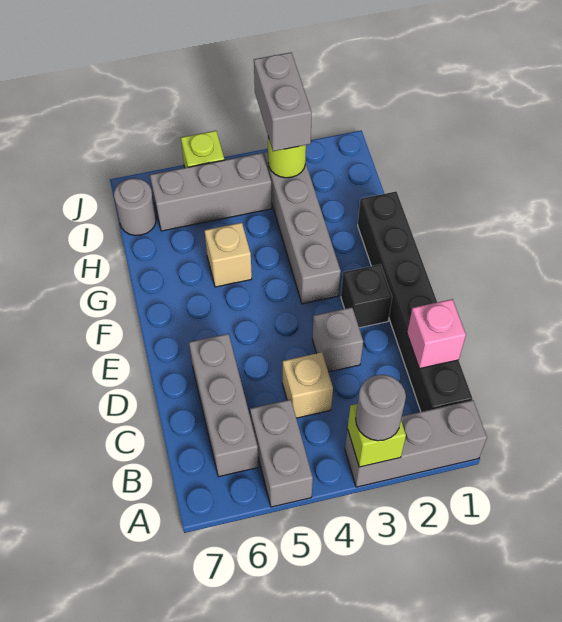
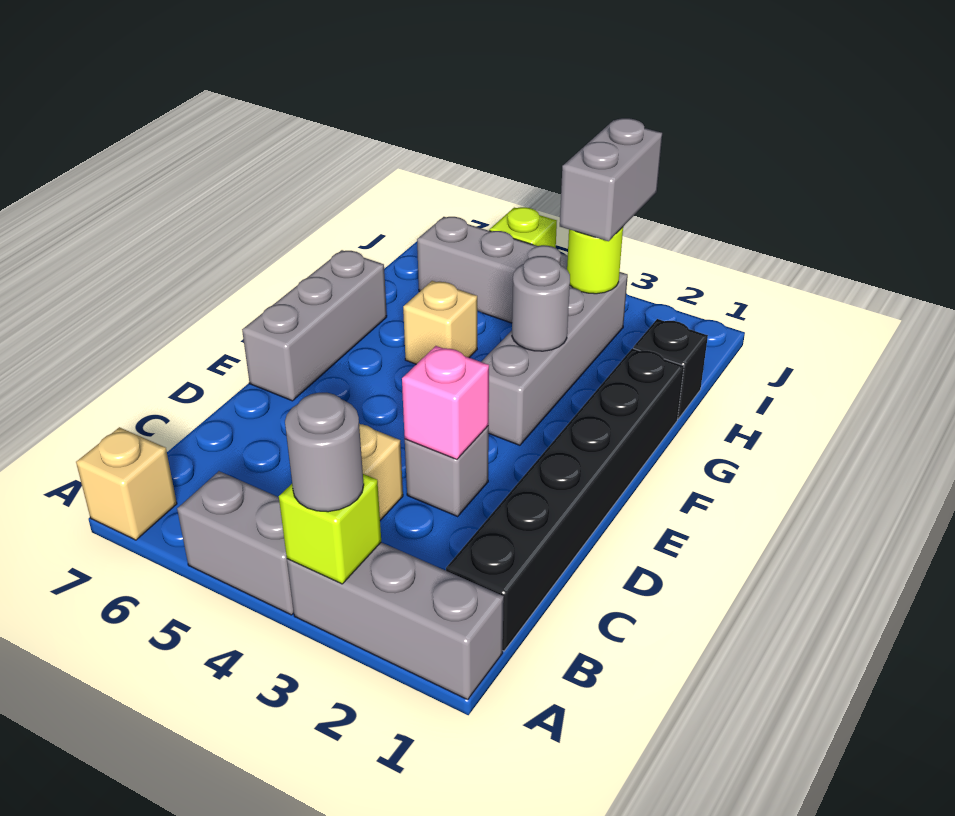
grey 1x2 brick [250,400,313,507] -> grey 1x2 brick turned to [177,471,294,615]
none -> tan 1x1 brick [76,427,177,540]
grey 1x3 brick [189,334,259,477] -> grey 1x3 brick moved to [242,250,387,401]
pink 1x1 brick [407,299,466,369] -> pink 1x1 brick moved to [402,346,489,459]
black 1x1 brick [341,264,392,328] -> black 1x1 brick moved to [633,319,708,419]
grey 1x1 round brick [114,178,156,236] -> grey 1x1 round brick moved to [512,256,570,351]

